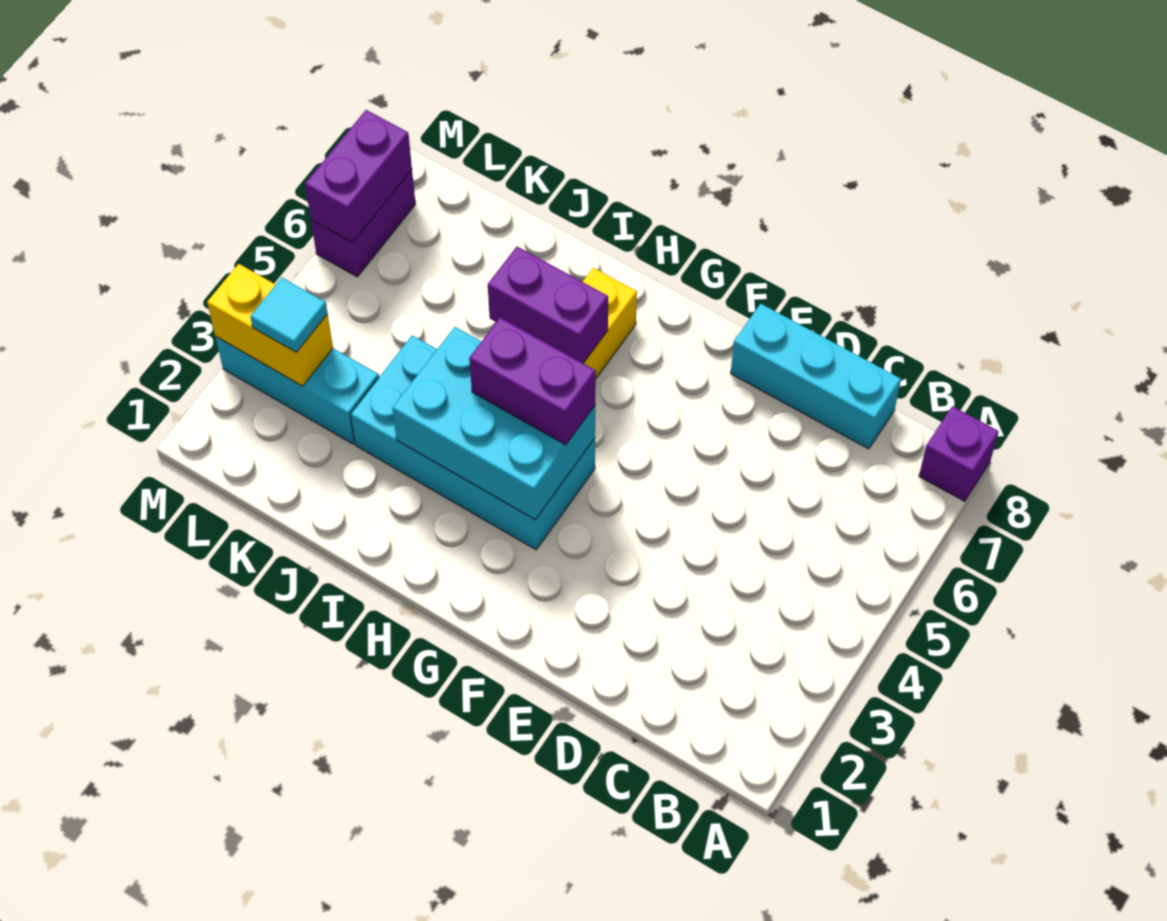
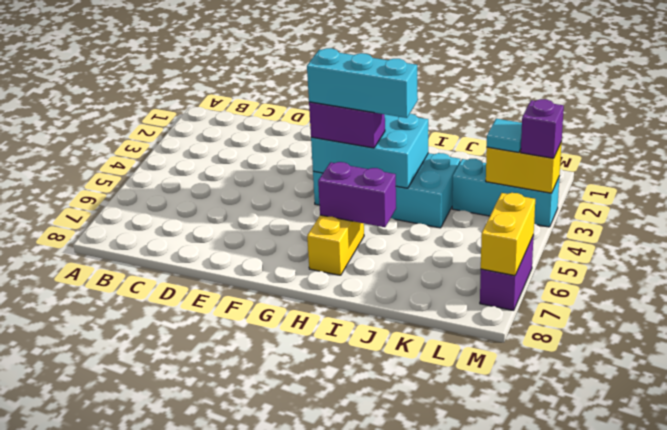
purple 1x1 brick [919,406,999,501] -> purple 1x1 brick moved to [521,99,564,158]
cyan 1x3 brick [731,304,901,449] -> cyan 1x3 brick moved to [307,48,418,118]
purple 1x2 brick [305,110,412,243] -> yellow 1x2 brick [481,193,535,276]

